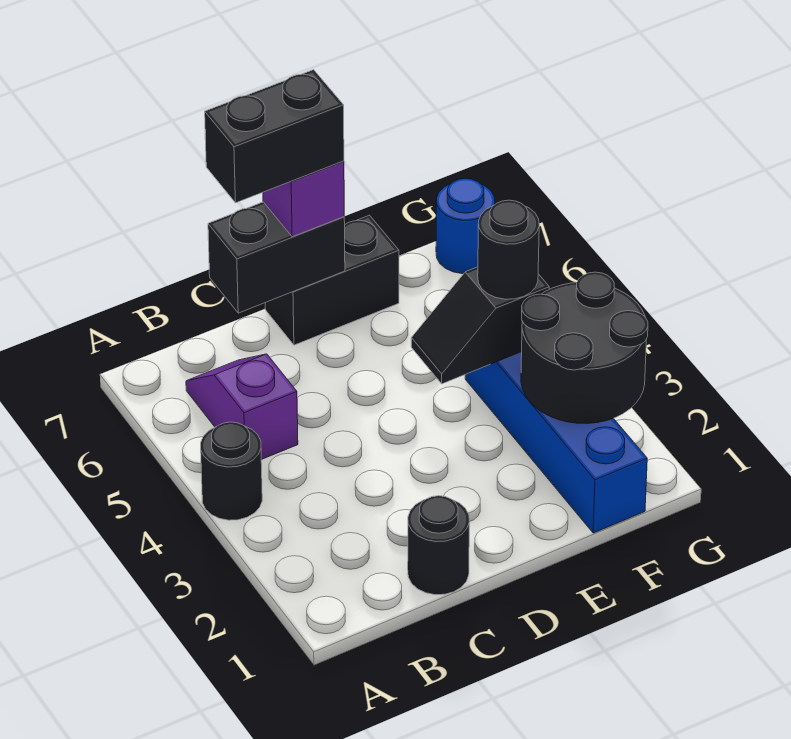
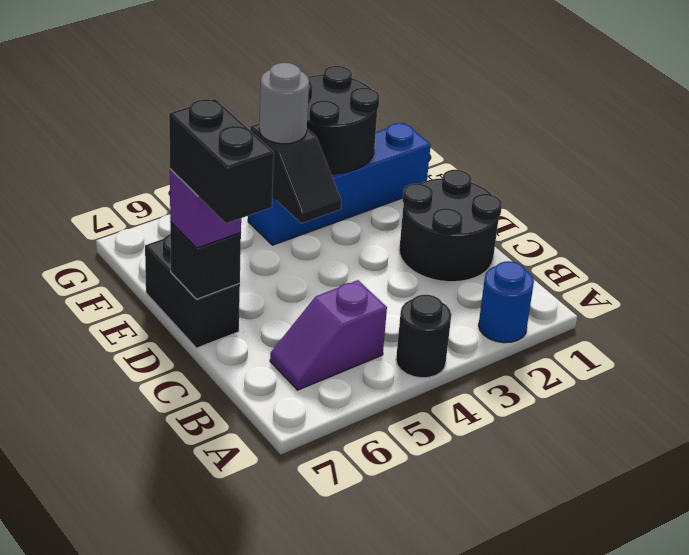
black 1x1 round brick [408,496,469,595] -> black 2x2 round brick [399,170,502,282]
black 1x2 brick [208,202,345,313] -> black 1x1 brick [170,222,241,299]
black 1x1 round brick [478,200,539,299] -> grey 1x1 round brick [259,63,309,144]
blue 1x1 round brick [436,178,495,274] -> blue 1x1 round brick moved to [479,261,534,343]

